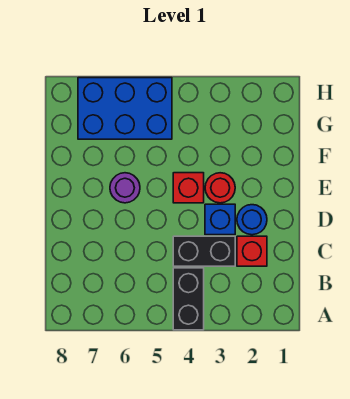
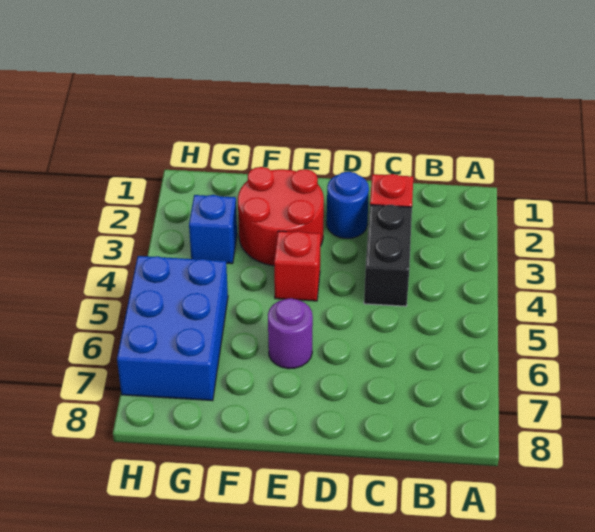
black 1x2 brick [173,268,204,330] -> none
blue 1x1 brick [205,204,235,235] -> blue 1x1 brick moved to [189,195,237,264]
red 1x1 round brick [205,173,235,203] -> red 2x2 round brick [238,167,324,266]

